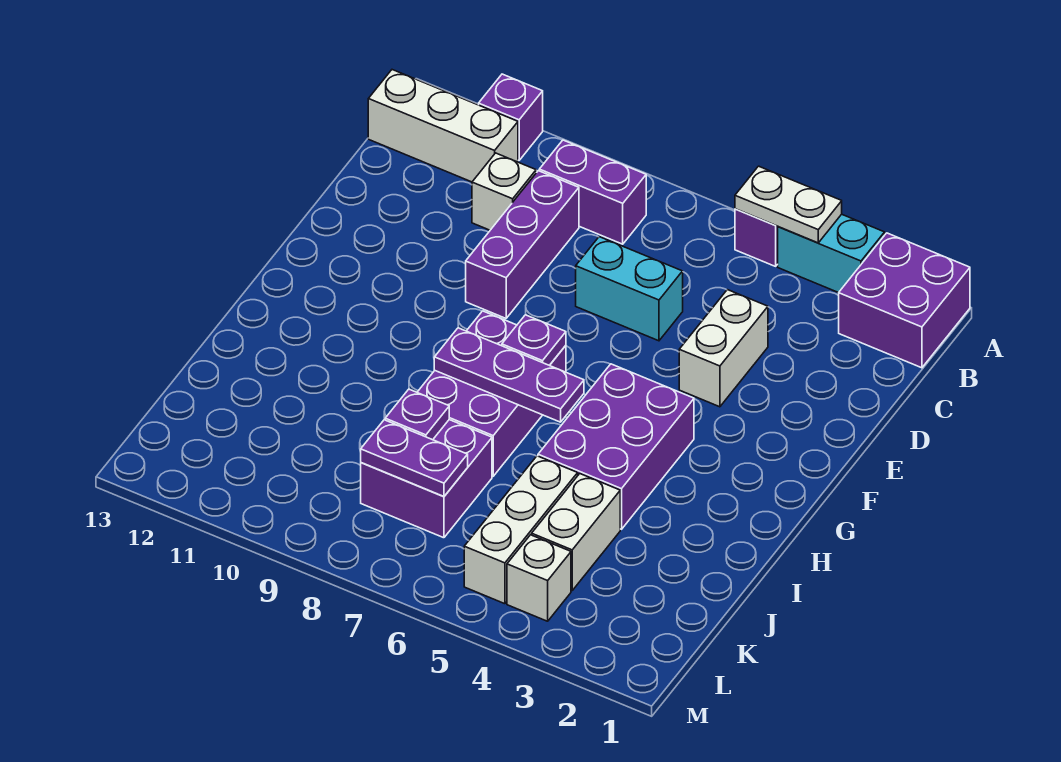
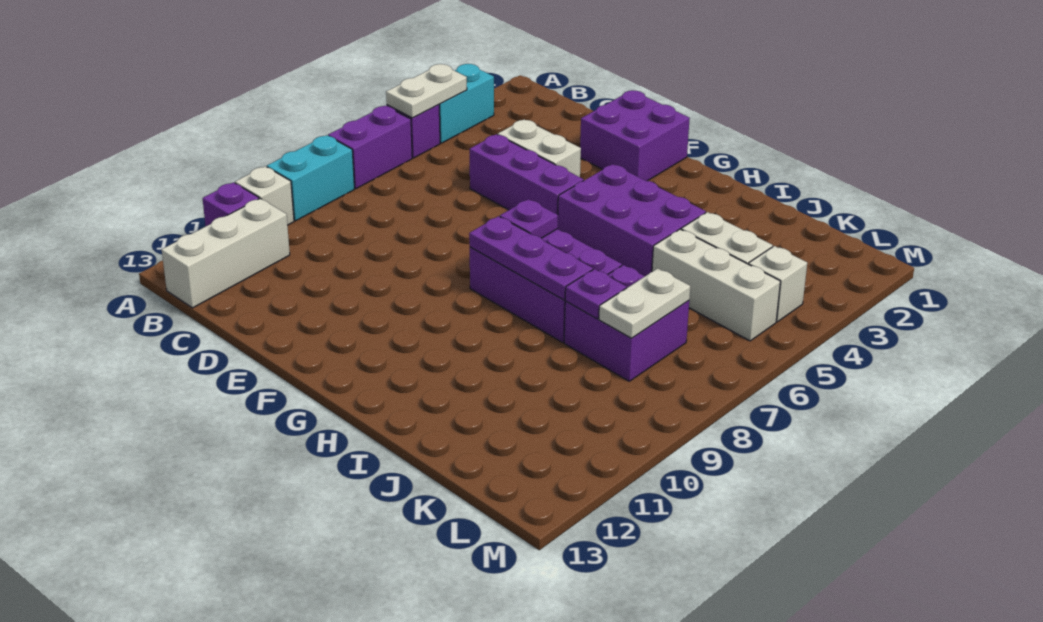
purple 2x2 brick [839,233,970,368] -> purple 2x2 brick moved to [580,90,690,181]
purple 1x2 brick [539,140,646,244] -> purple 1x2 brick moved to [328,106,412,189]
purple 1x3 brick [466,171,579,318] -> purple 1x3 brick moved to [470,134,584,215]
white 1x1 brick [472,153,536,230] -> white 1x1 brick moved to [235,166,294,225]
cyan 1x2 brick [576,237,683,341] -> cyan 1x2 brick moved to [267,135,354,221]
purple 1x3 plate [434,328,584,422] -> purple 1x3 plate turned to [469,216,593,300]
purple 1x2 plate [361,420,468,496] -> white 1x2 plate [599,268,690,338]

